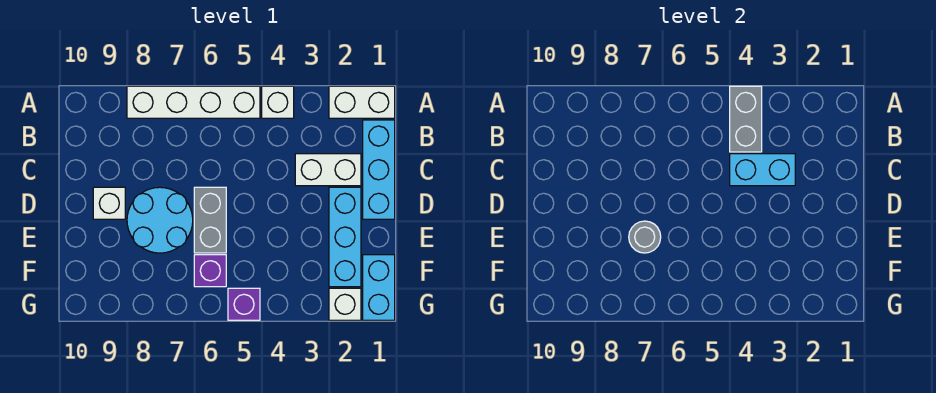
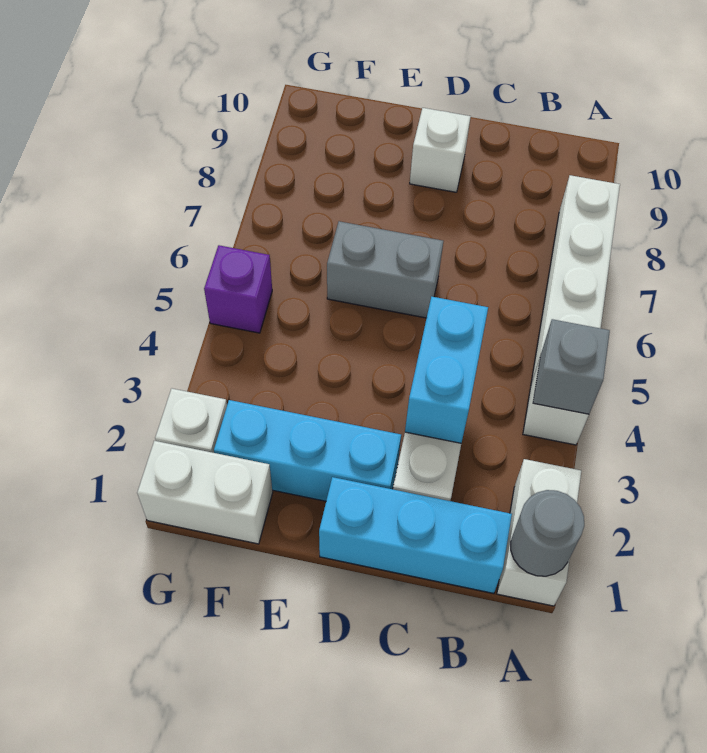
grey 1x2 brick [730,86,762,152] -> grey 1x1 brick [533,319,610,414]
cyan 2x2 round brick [127,187,193,253] -> none
grey 1x1 round brick [629,221,661,253] -> grey 1x1 round brick moved to [511,490,584,576]
cyan 1x2 brick [363,255,395,320] -> white 1x2 brick [137,441,273,544]
purple 1x1 brick [194,255,226,287] -> none

